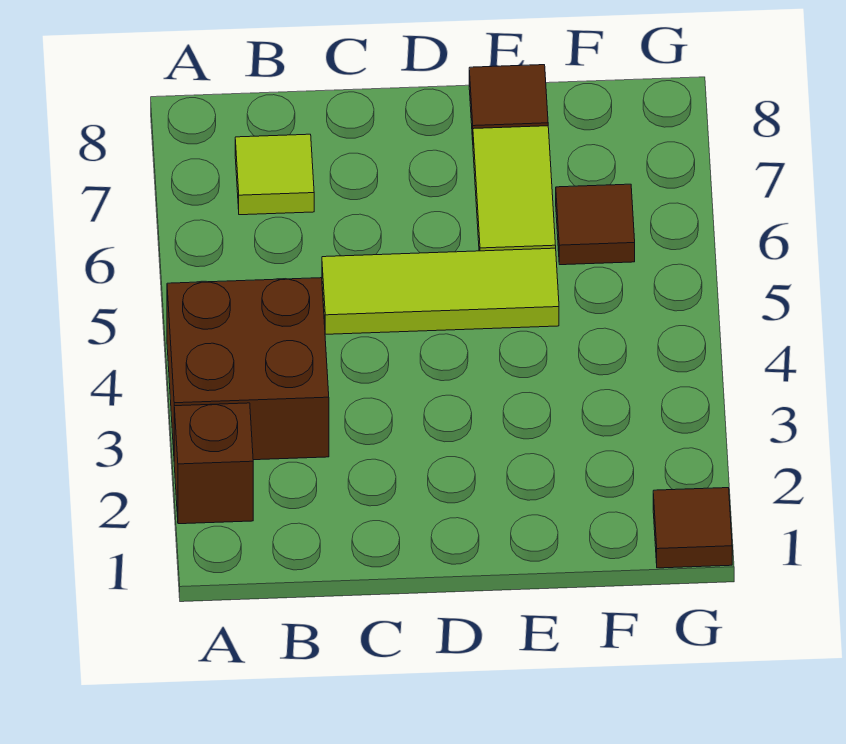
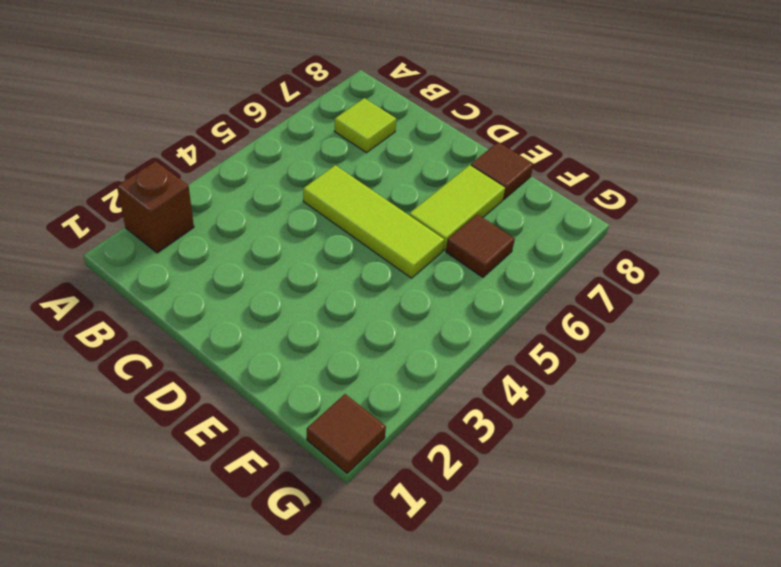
brown 2x2 brick [167,278,329,460] -> none

